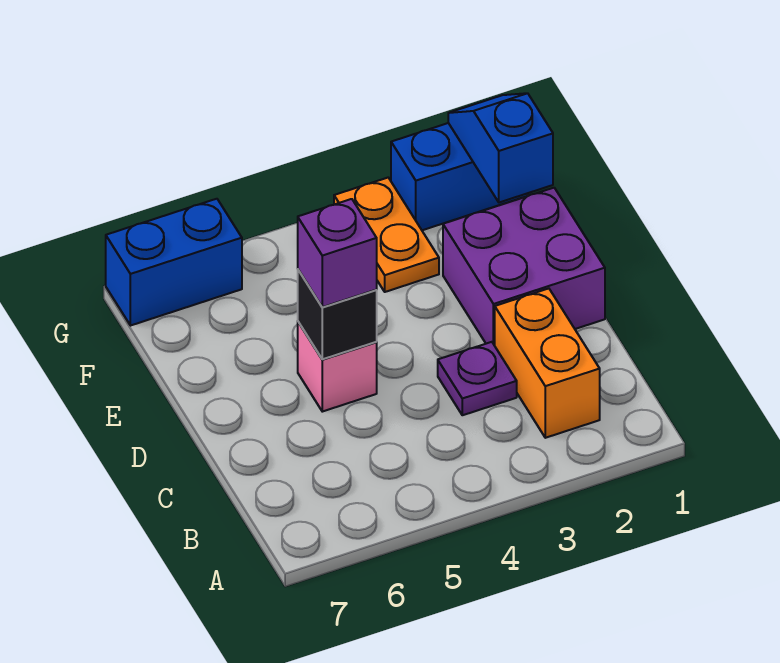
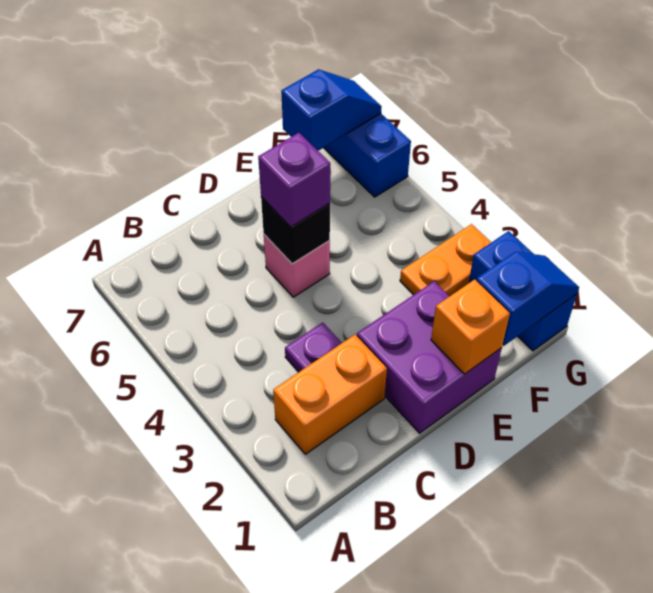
none -> orange 1x1 brick [431,279,510,374]
none -> blue 1x2 slope [281,69,382,151]

